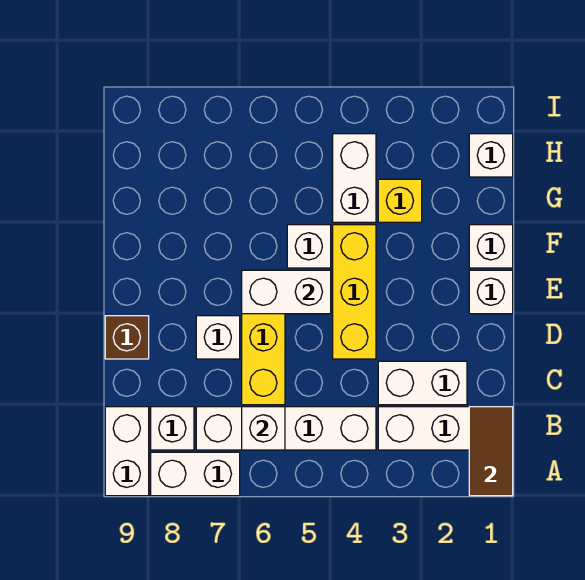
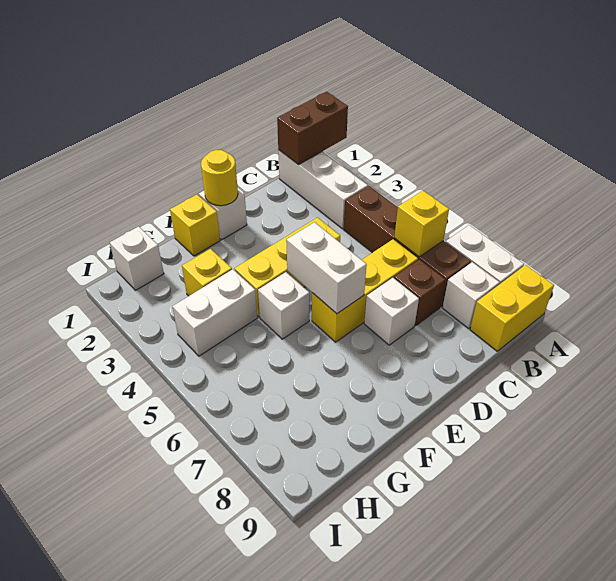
brown 1x2 tile [469,407,513,496] -> brown 1x2 brick [277,92,348,165]
white 1x2 brick [105,407,149,496] -> yellow 1x2 brick [470,265,554,351]
white 1x4 brick [196,407,376,450] -> brown 1x4 brick [344,186,471,307]
white 1x1 brick [242,407,285,450] -> yellow 1x1 brick [394,191,449,257]
white 1x2 brick [378,361,467,405] -> none
brown 1x1 brick [105,316,149,359] -> brown 1x1 brick moved to [394,259,445,326]
none -> yellow 1x1 round brick [201,150,238,206]
white 1x1 brick [469,225,513,268] -> yellow 1x1 brick [170,195,220,256]

